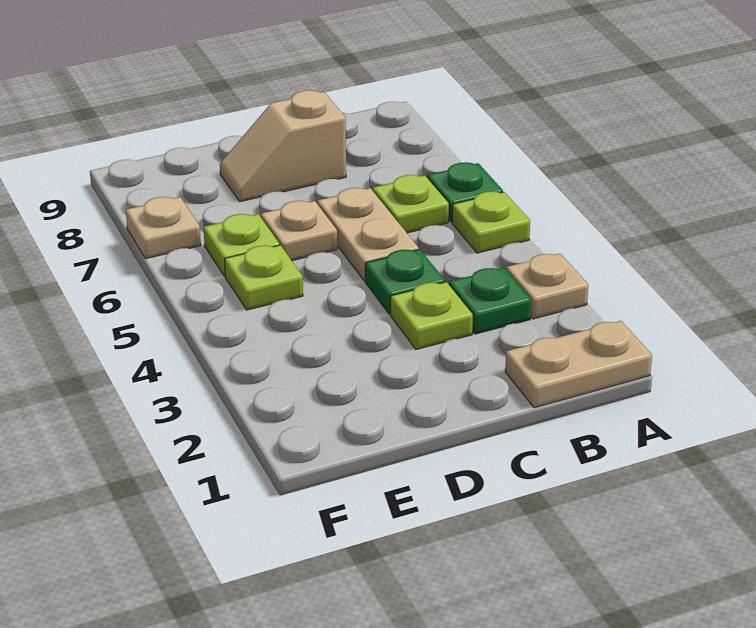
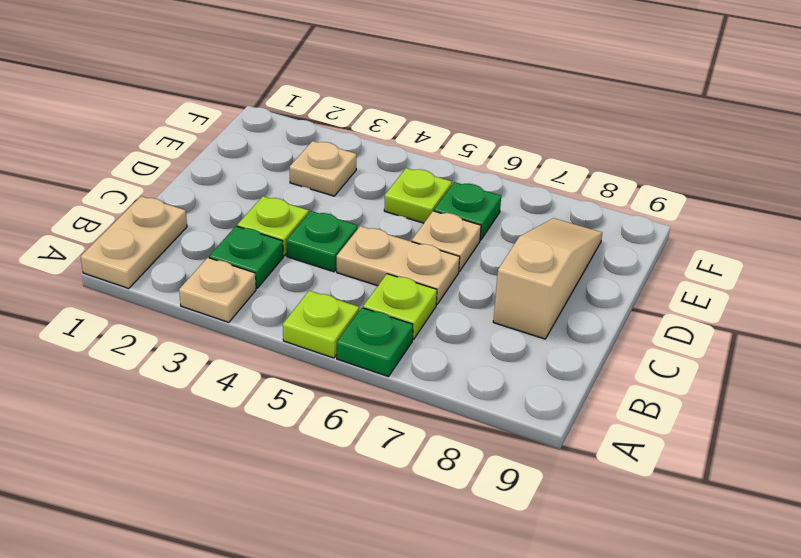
tan 1x2 slope [220,90,346,202] -> tan 1x3 slope [493,218,602,339]
lime 1x1 plate [204,214,279,277] -> green 1x1 plate [434,182,501,240]
tan 1x1 plate [126,197,201,259] -> tan 1x1 plate moved to [290,141,357,196]

